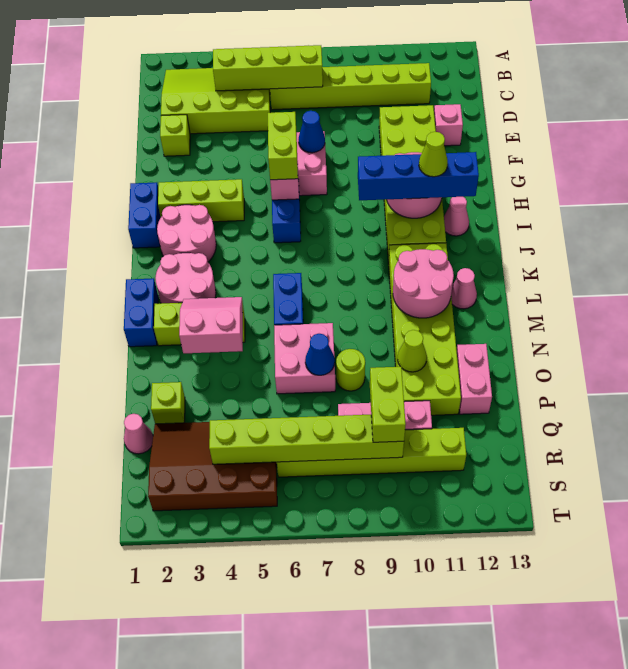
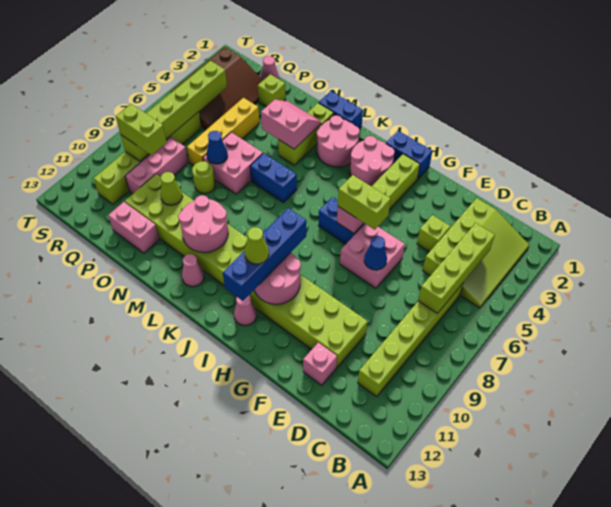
lime 1x1 brick [160,115,190,156] -> lime 1x1 brick moved to [417,215,450,252]
pink 2x2 slope [179,297,243,353] -> pink 2x2 slope turned to [261,99,321,149]
none -> yellow 1x4 brick [187,98,259,165]

